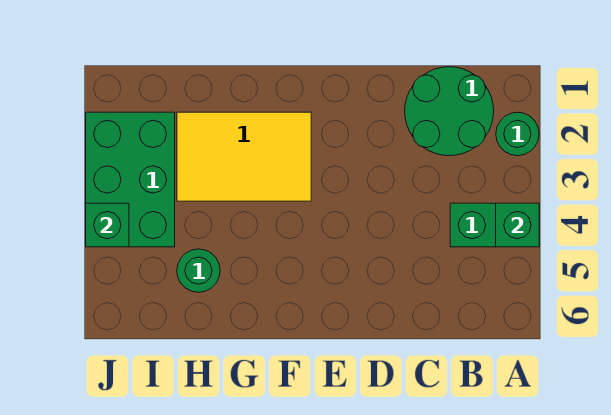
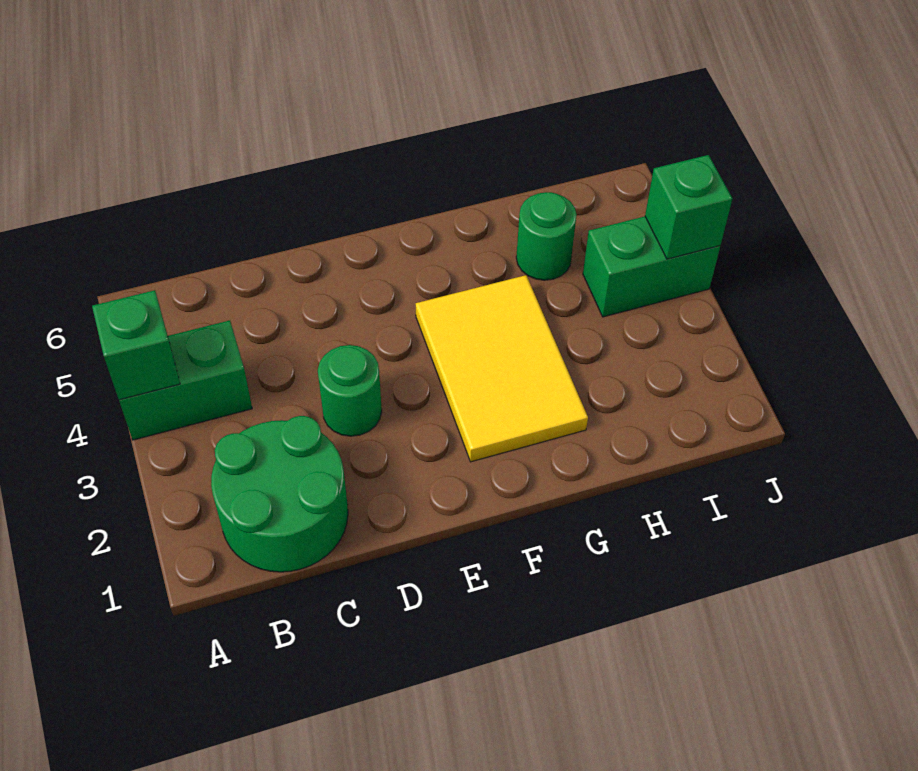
green 1x1 round brick [496,112,539,156] -> green 1x1 round brick moved to [318,345,382,436]
yellow 2x3 tile [177,112,311,201] -> yellow 2x3 tile turned to [416,275,588,462]
green 2x3 brick [86,112,175,247] -> green 1x2 brick [583,216,720,317]

